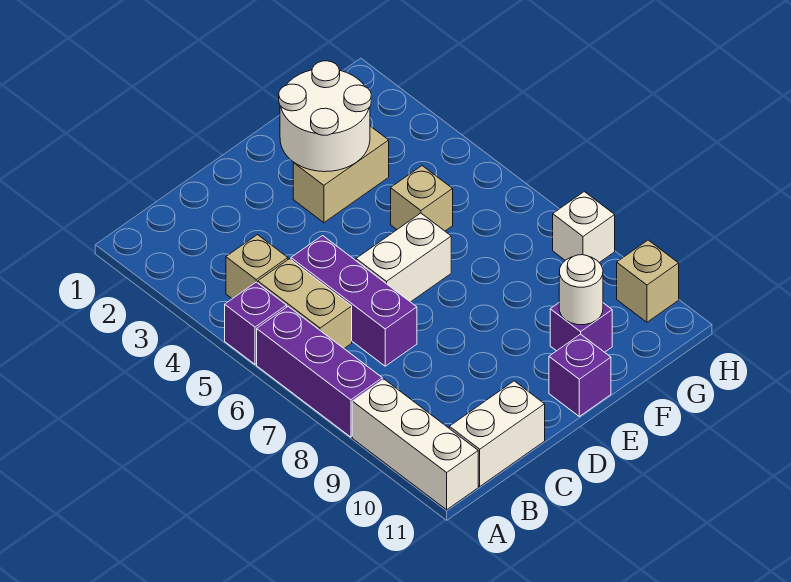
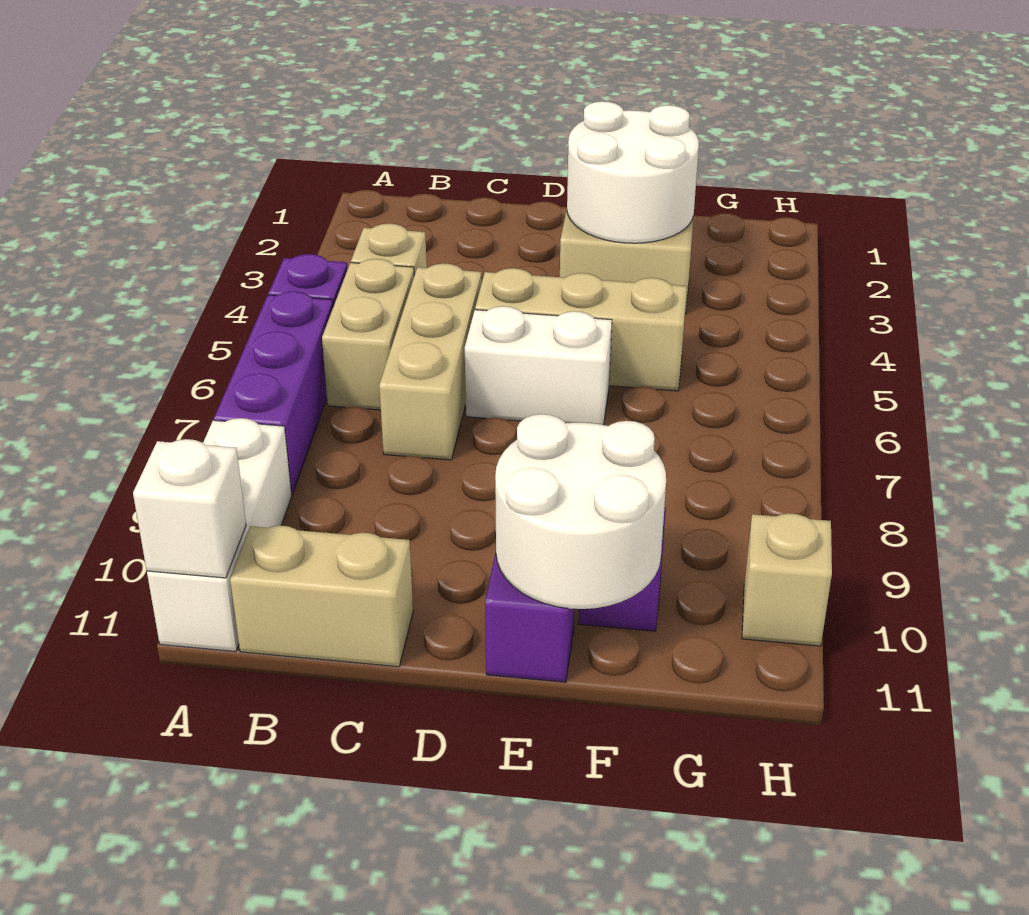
white 1x2 brick [449,381,545,486] -> tan 1x2 brick [230,526,413,667]
purple 1x3 brick [291,236,417,366] -> tan 1x3 brick [379,263,482,460]
tan 1x1 brick [391,166,453,231] -> tan 1x3 brick [475,268,687,391]
white 1x1 round brick [559,255,603,325] -> white 2x2 round brick [495,414,666,609]
white 1x1 brick [553,192,615,263] -> white 1x1 brick moved to [133,439,246,578]

